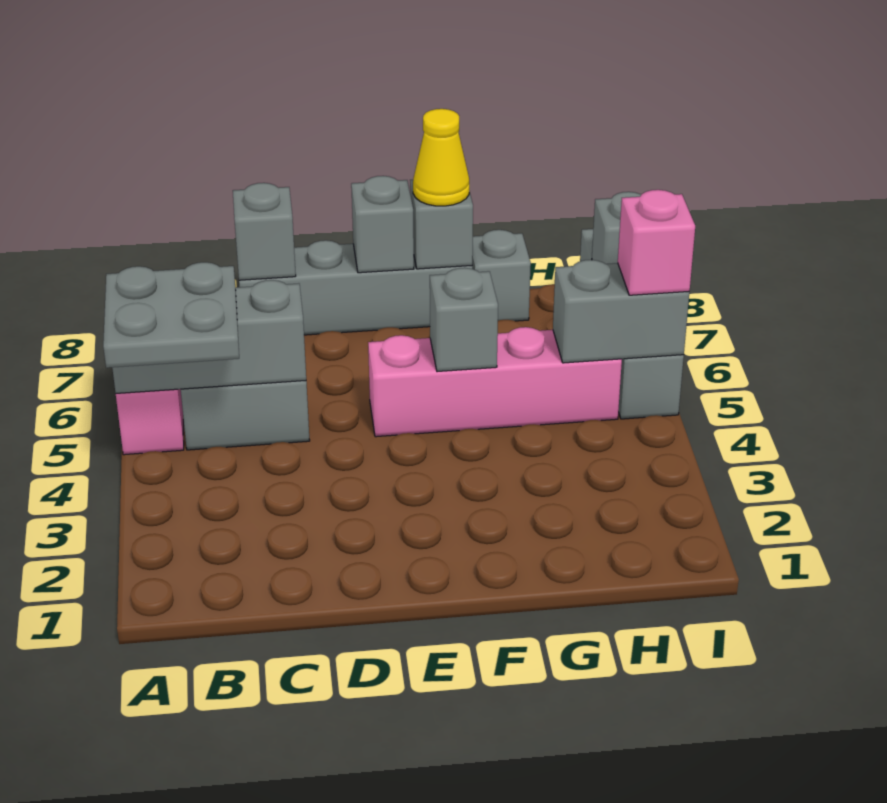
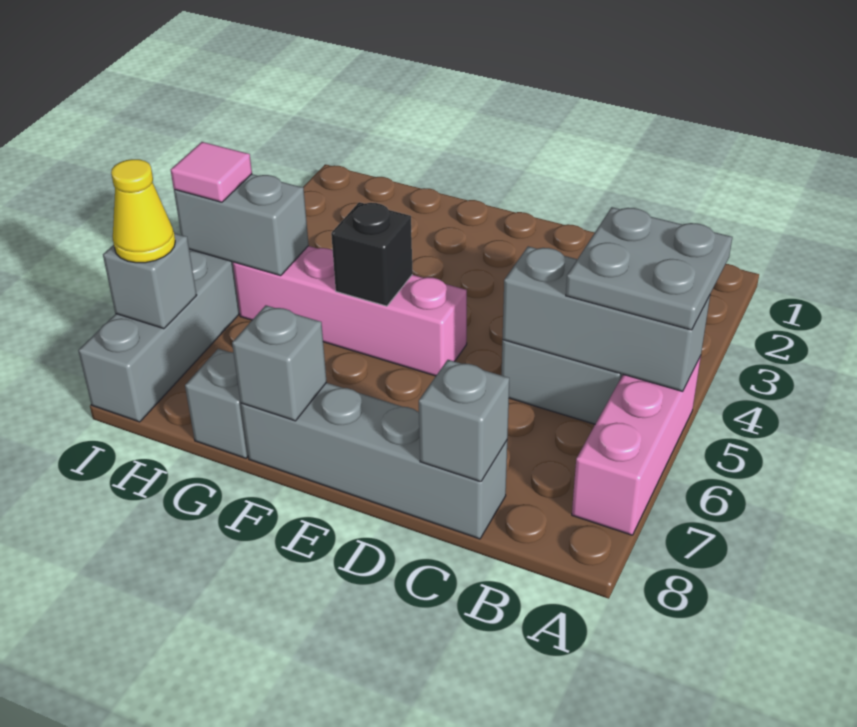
grey 1x1 brick [351,176,414,273] -> none
grey 1x1 brick [430,268,498,372] -> black 1x1 brick [331,202,413,306]
yellow 1x1 cone [413,109,469,206] -> yellow 1x1 cone moved to [111,159,175,263]
pink 1x1 brick [618,190,695,295] -> pink 1x1 tile [171,142,252,202]

